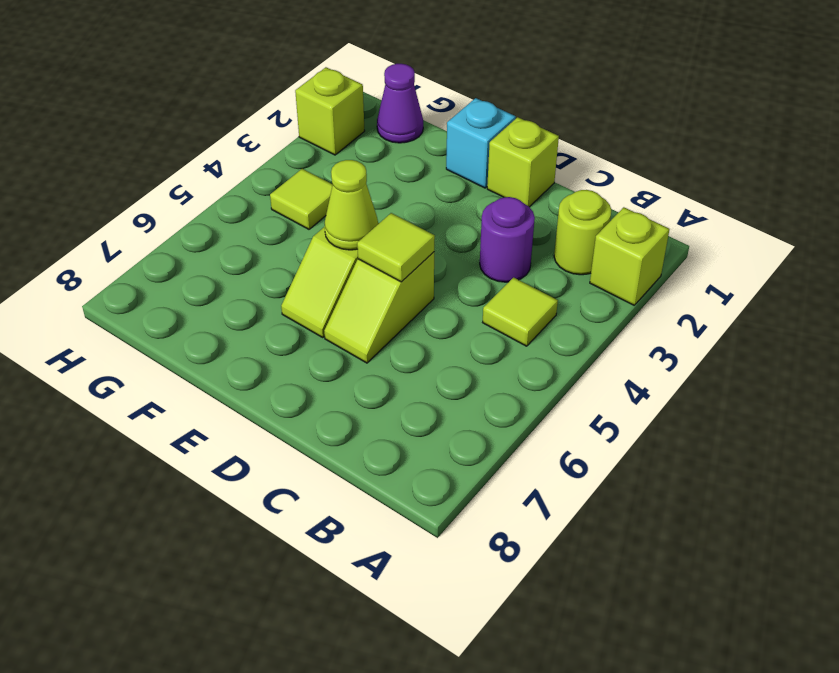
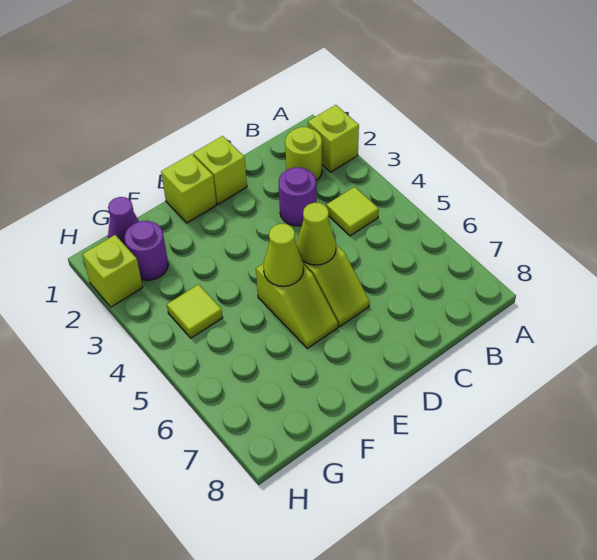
lime 1x1 tile [357,213,435,282] -> lime 1x1 cone [297,203,336,265]
cyan 1x1 brick [446,98,516,188] -> lime 1x1 brick [161,154,216,223]
none -> purple 1x1 round brick [124,221,168,280]

